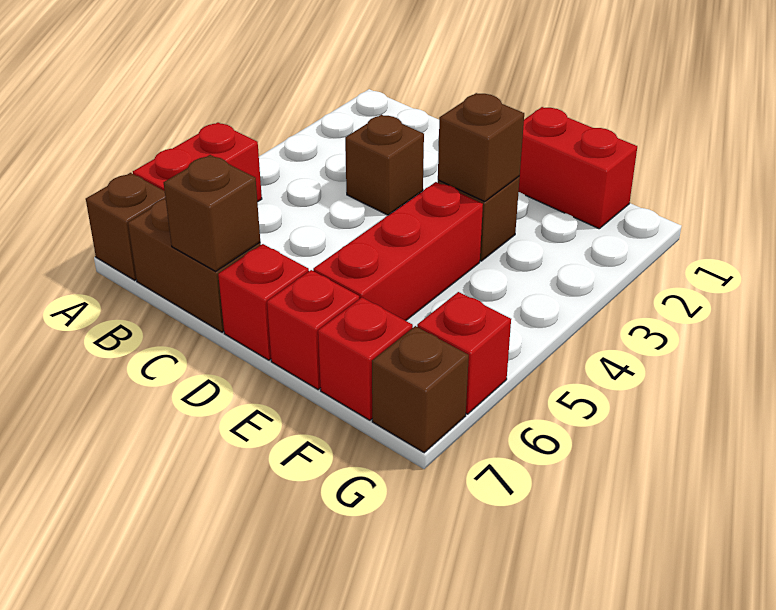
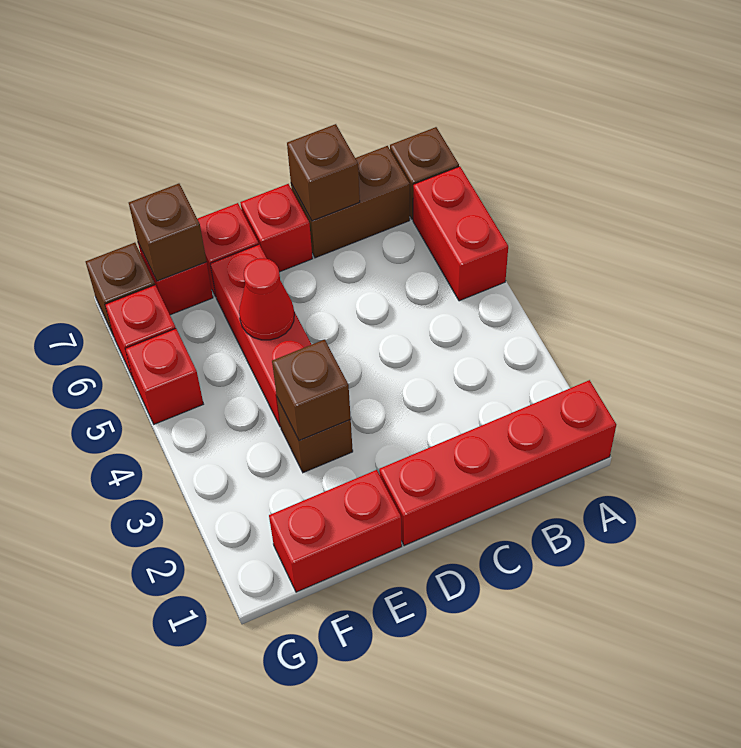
none -> red 1x4 brick [379,380,616,546]
brown 1x1 brick [345,115,424,215] -> brown 1x1 brick moved to [129,184,207,281]
none -> red 1x1 cone [239,258,294,340]
none -> red 1x1 brick [126,329,203,424]

